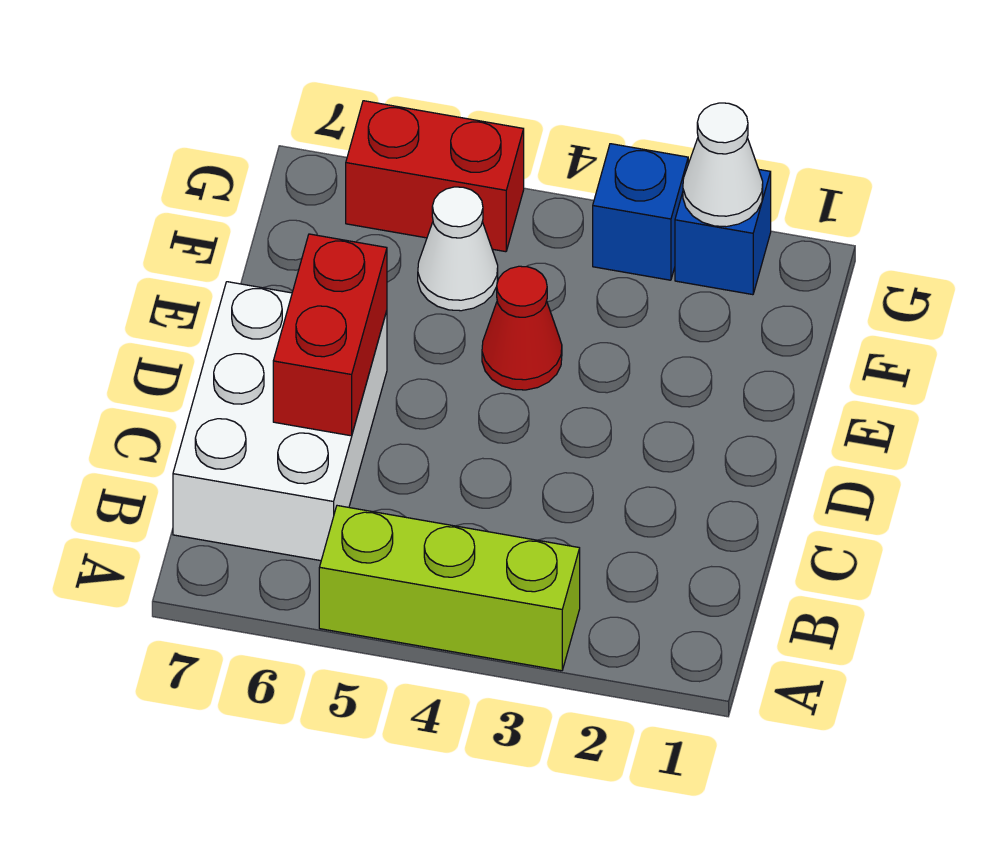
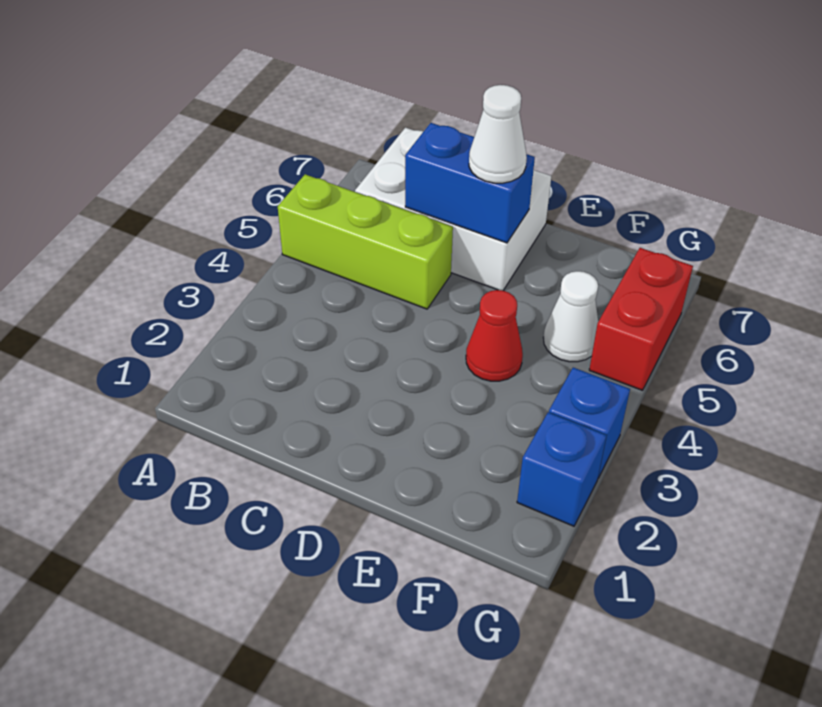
lime 1x3 brick [319,506,580,671] -> lime 1x3 brick turned to [278,174,453,309]
red 1x2 brick [273,234,387,436] -> blue 1x2 brick [405,123,535,243]
white 1x1 cone [683,103,763,227] -> white 1x1 cone moved to [469,85,527,183]

